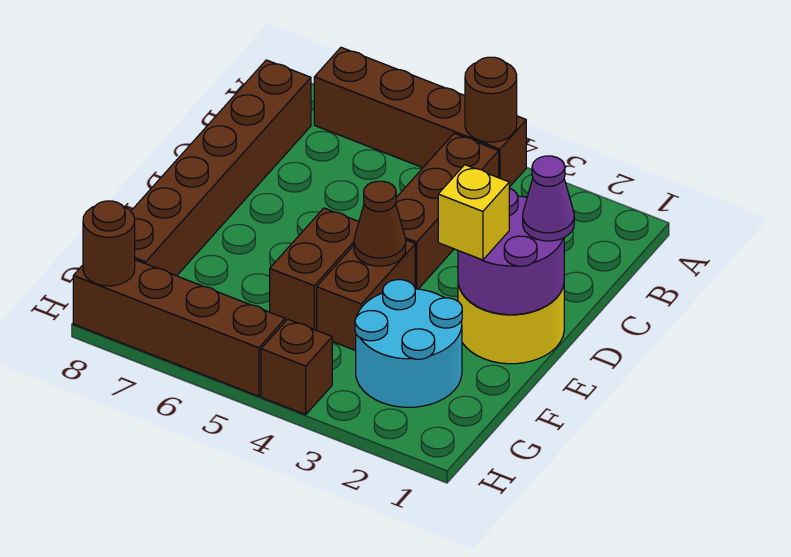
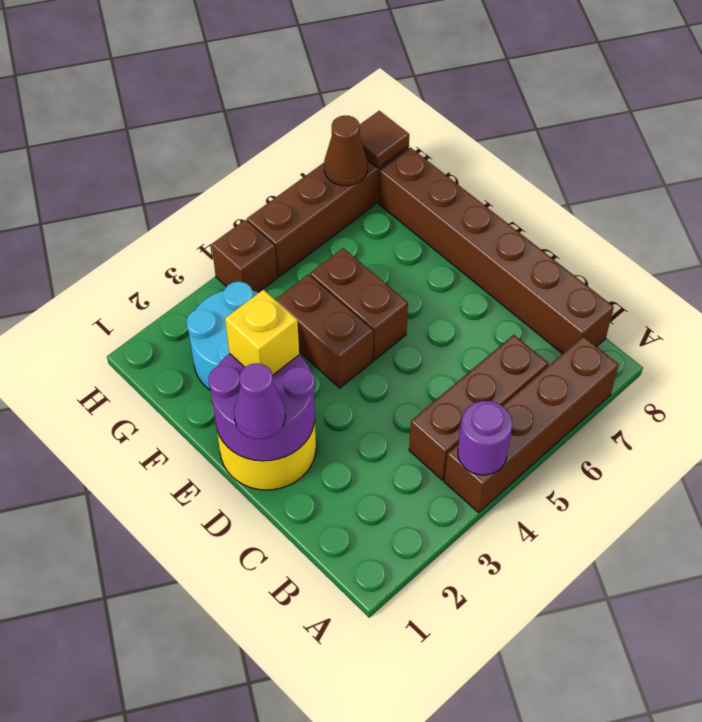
brown 1x1 round brick [465,57,517,142] -> purple 1x1 round brick [458,401,512,475]
brown 1x3 brick [396,133,499,289] -> brown 1x3 brick turned to [409,335,548,480]
brown 1x1 cone [354,181,406,266] -> brown 1x1 cone moved to [324,116,367,186]
brown 1x1 round brick [83,201,135,286] -> brown 1x1 tile [359,111,409,168]

